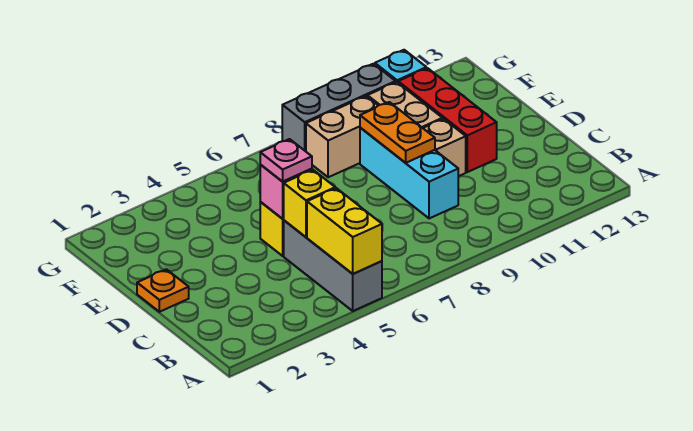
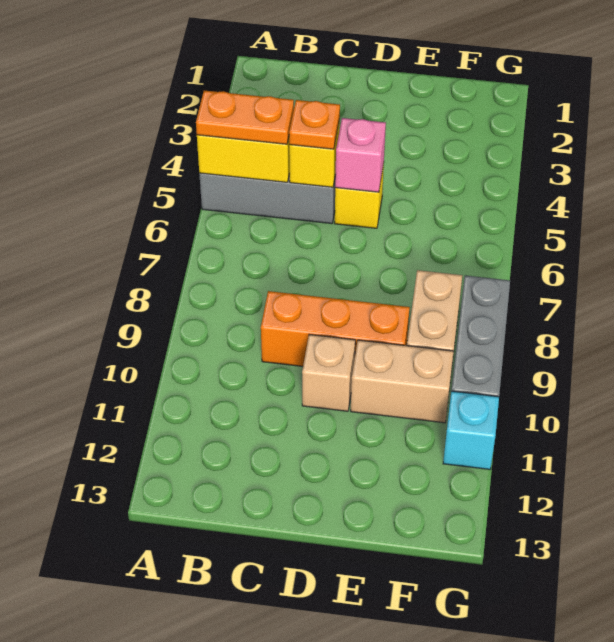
cyan 1x3 brick [360,128,458,219] -> orange 1x3 brick [261,291,410,366]
orange 1x1 plate [137,269,189,312] -> orange 1x1 plate moved to [289,100,340,149]
pink 1x1 plate [260,139,312,182] -> none
orange 1x2 plate [360,102,435,163] -> orange 1x2 plate moved to [196,91,294,144]
red 1x3 brick [398,68,497,172] -> none

